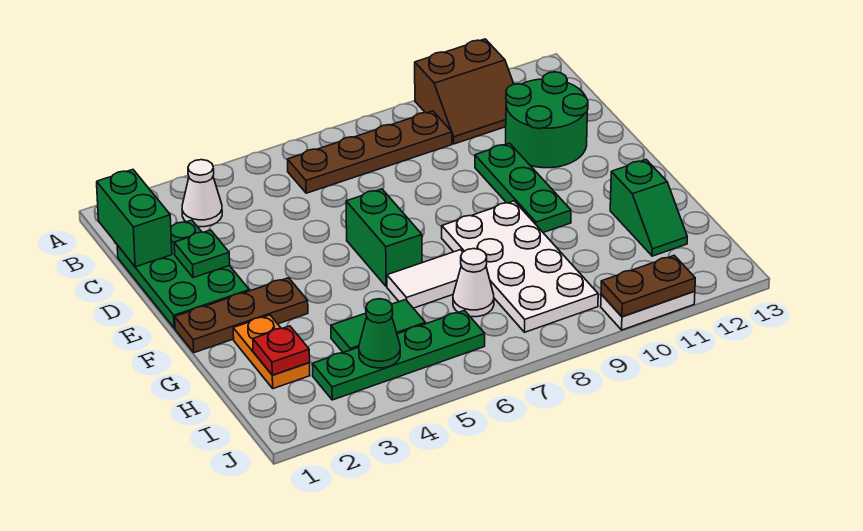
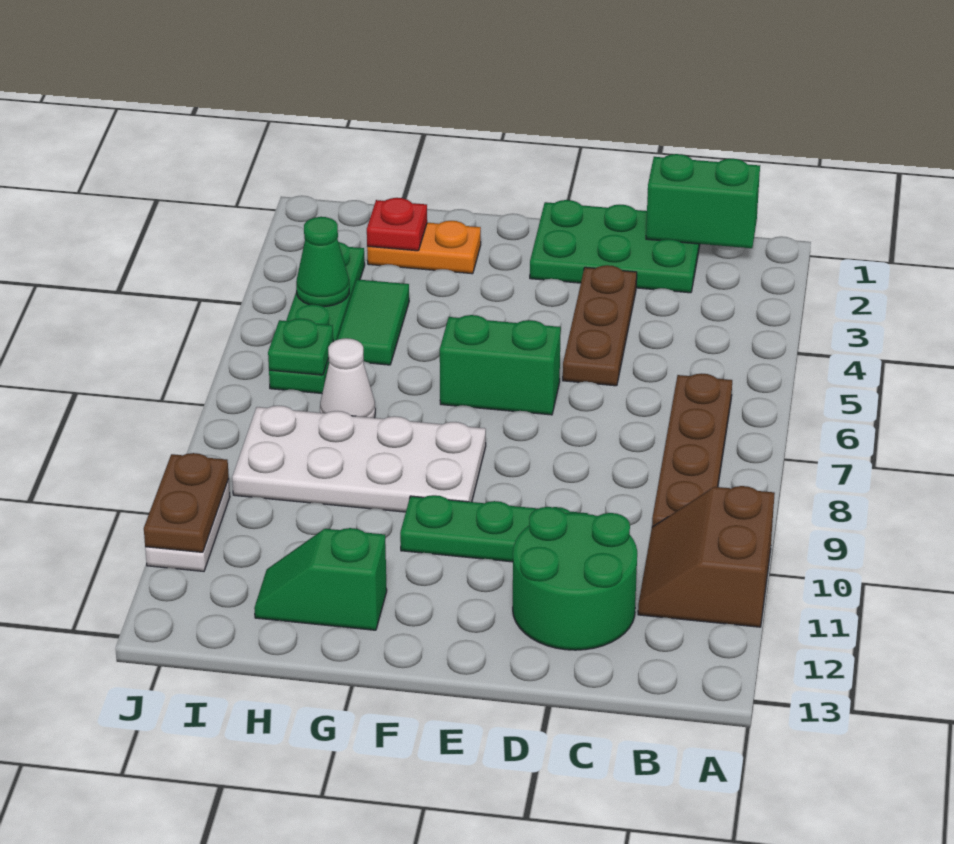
white 1x1 cone [182,160,222,227] -> none
green 1x1 plate [174,230,230,278] -> green 1x1 plate moved to [268,319,333,375]
brown 1x3 plate [175,278,308,353] -> brown 1x3 plate moved to [563,265,637,386]
white 1x2 tile [387,250,463,308] -> none

